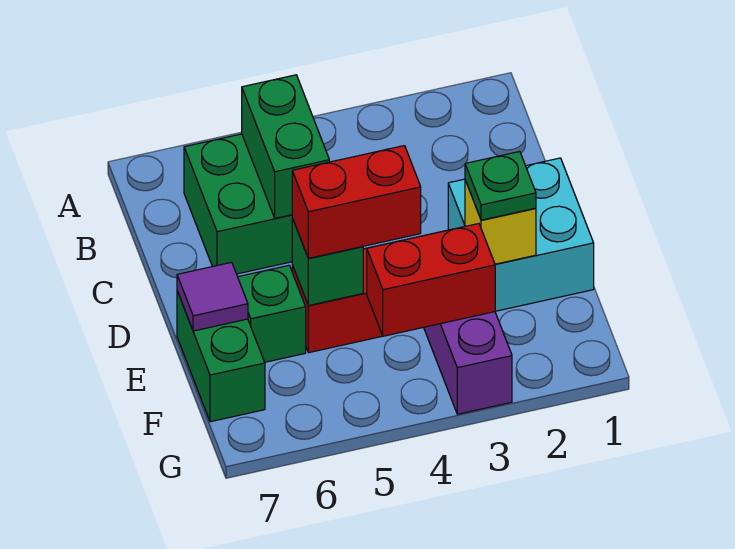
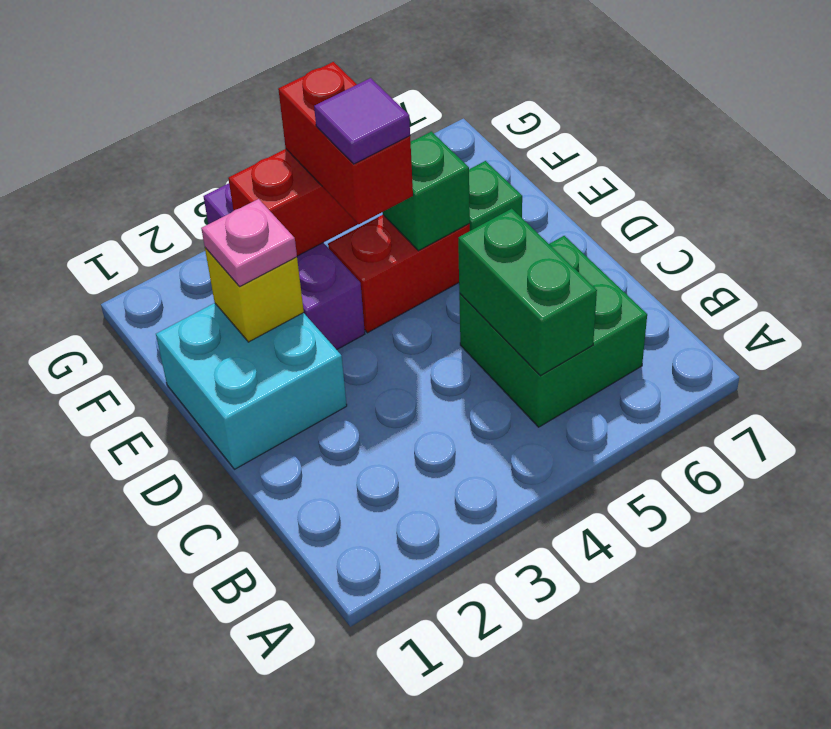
green 1x1 plate [465,151,536,220] -> pink 1x1 plate [201,199,297,286]
red 1x2 brick [292,146,421,258] -> red 1x2 brick turned to [278,62,413,224]
green 1x2 brick [177,291,265,422] -> none
purple 1x1 tile [177,262,248,331] -> purple 1x1 tile moved to [314,78,410,164]

